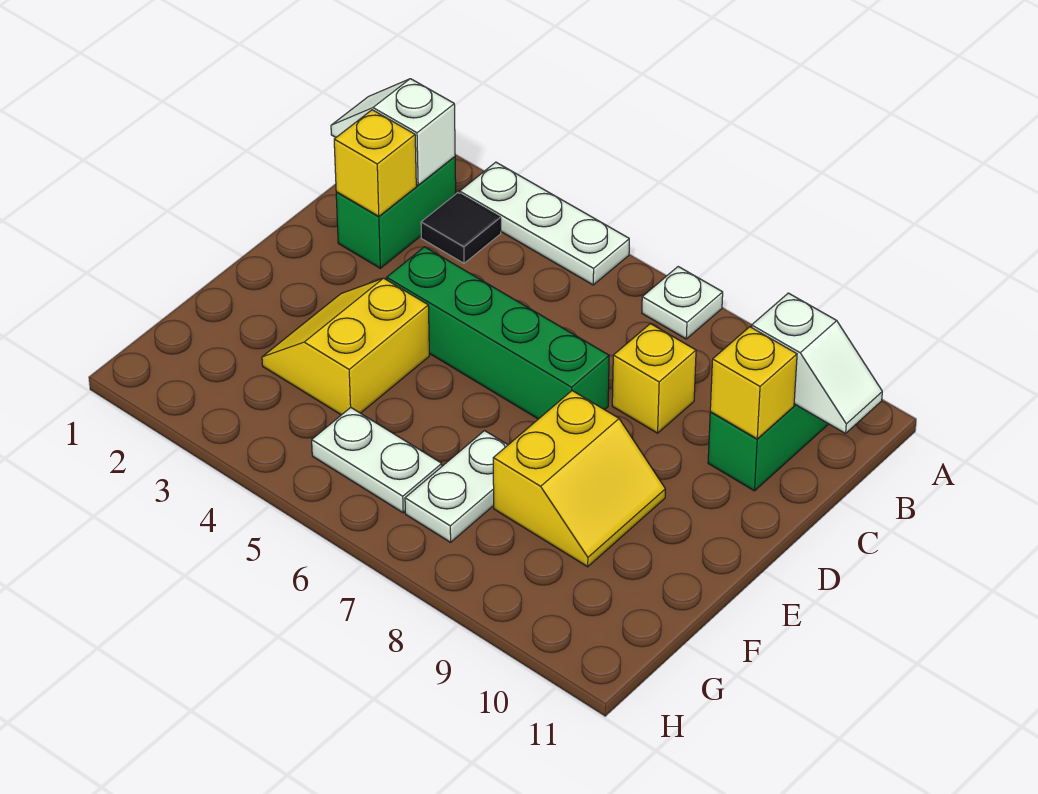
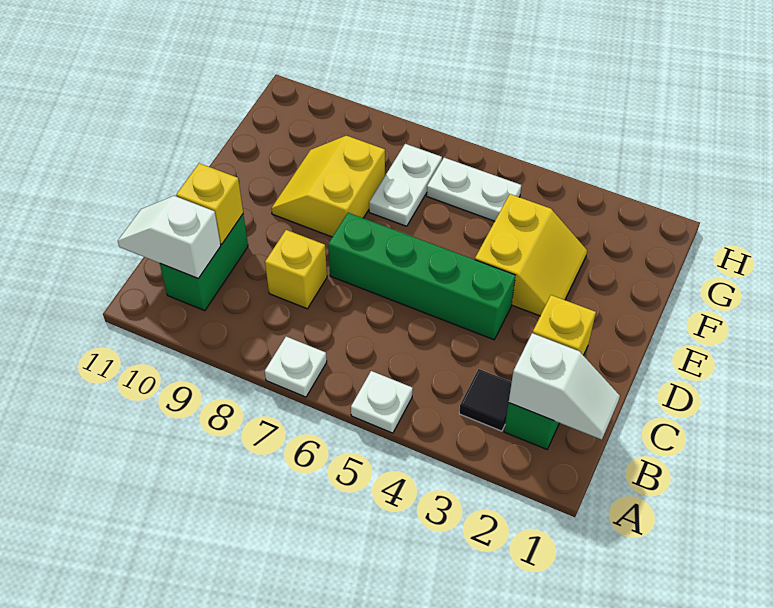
white 1x3 plate [460,162,629,285] -> white 1x1 plate [351,371,413,433]

